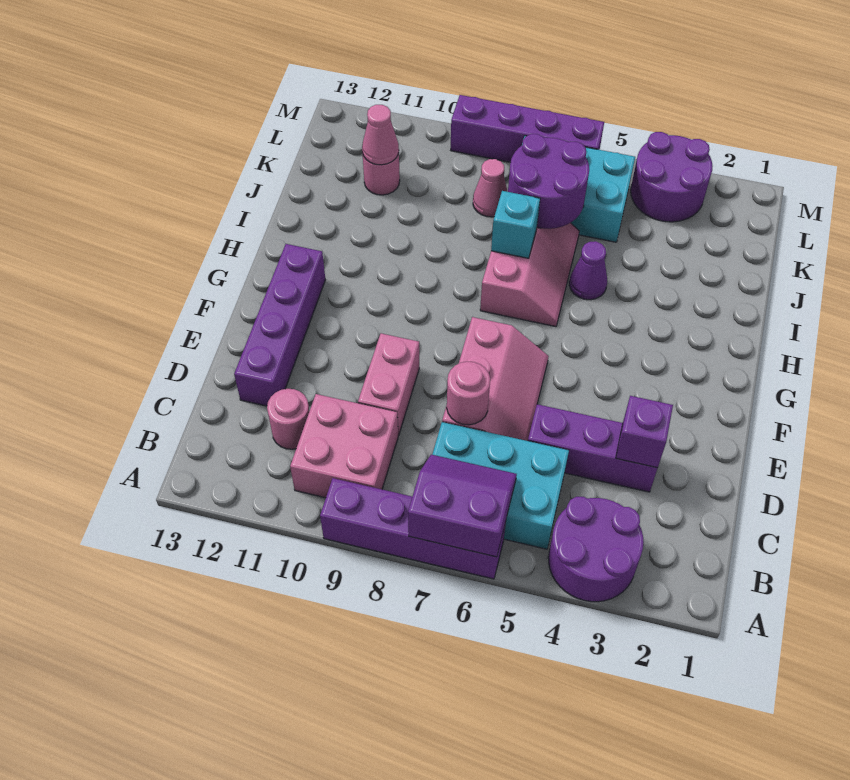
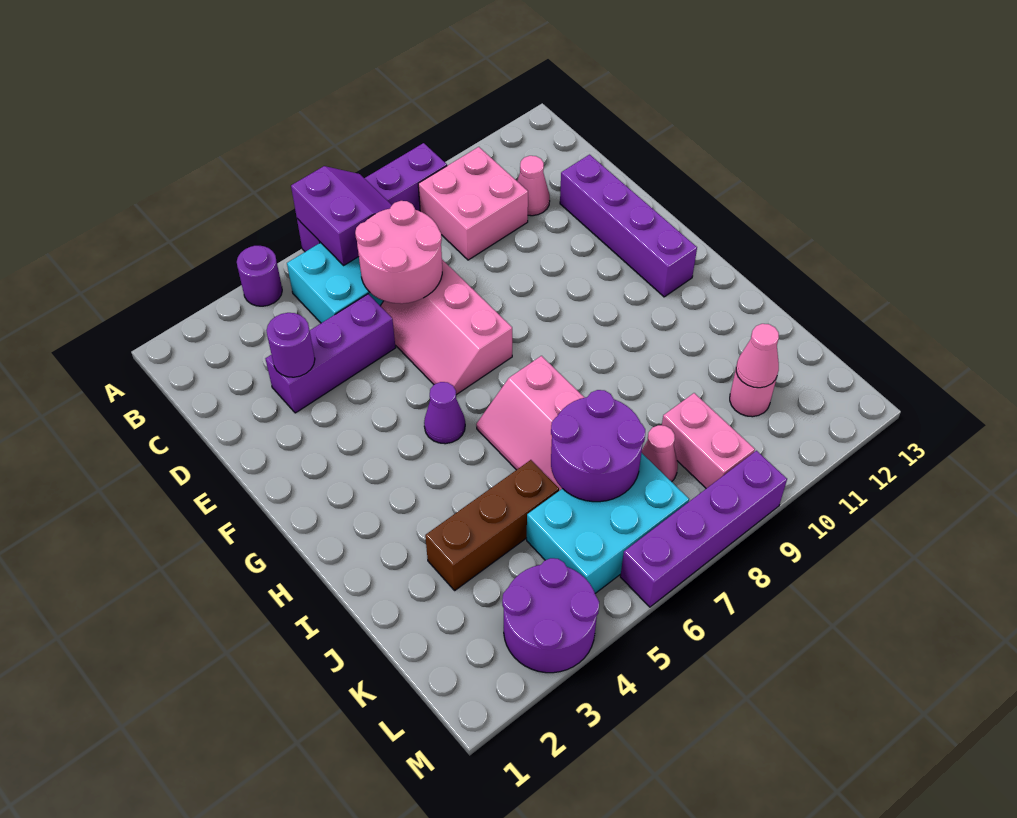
purple 2x2 round brick [548,497,644,602] -> purple 1x1 round brick [237,246,282,306]
purple 2x2 slope [408,455,517,557] -> purple 2x2 slope turned to [291,166,392,265]
pink 1x1 round brick [267,389,309,449] -> pink 1x1 cone [517,156,550,216]
purple 1x1 brick [616,396,673,468] -> purple 1x1 round brick [266,313,315,377]
pink 1x1 round brick [447,361,490,425] -> pink 2x2 round brick [355,201,442,304]
pink 1x2 brick [358,333,419,436] -> pink 1x2 brick moved to [662,393,755,488]
purple 1x1 cone [569,241,607,300] -> purple 1x1 cone moved to [424,382,465,444]
cyan 1x1 brick [491,191,540,258] -> none
none -> brown 1x3 brick [425,460,559,590]

